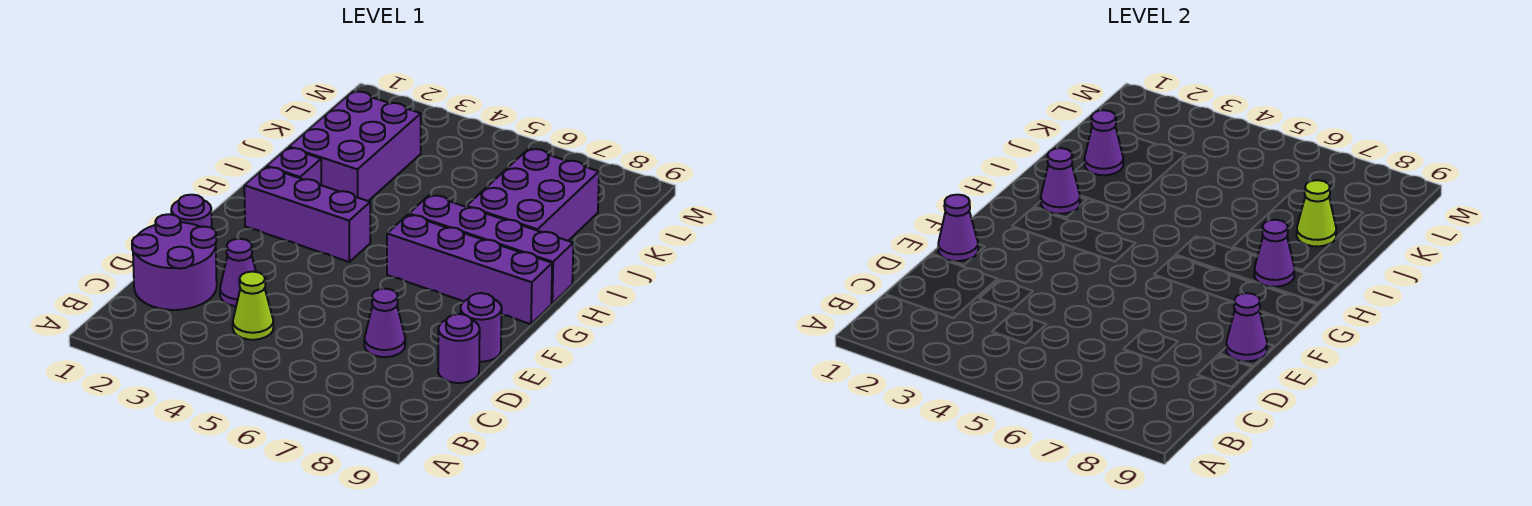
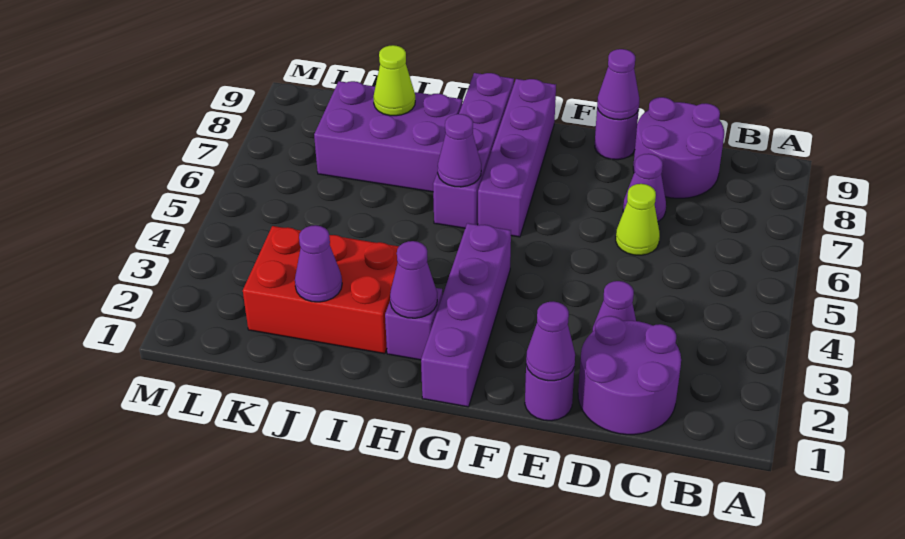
lime 1x1 cone [233,272,273,340] -> lime 1x1 cone moved to [616,184,660,255]
purple 1x1 round brick [438,314,480,383] -> purple 2x2 round brick [633,97,724,198]
purple 1x3 brick [244,167,370,262] -> purple 1x4 brick [421,223,511,407]
purple 1x1 cone [1254,220,1295,287] -> purple 1x1 cone moved to [438,114,481,187]
purple 2x3 brick [289,91,421,201] -> red 2x3 brick [243,226,399,354]

